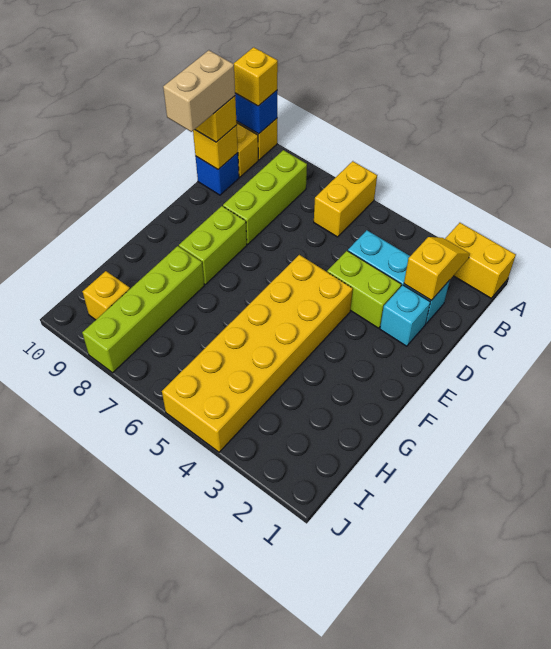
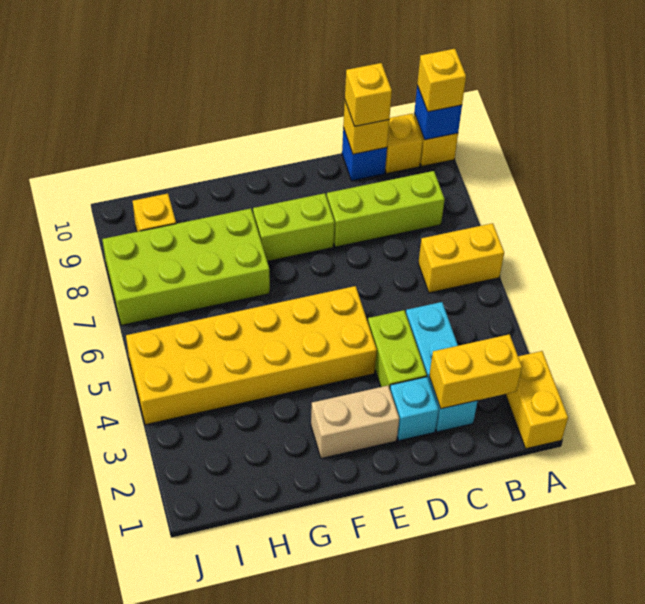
yellow 1x2 slope [404,237,470,300] -> yellow 1x2 brick [429,334,522,409]
tan 1x2 brick [163,50,235,132] -> tan 1x2 brick moved to [311,386,399,458]
lime 1x4 brick [82,246,204,373] -> lime 2x4 brick [102,209,270,325]

